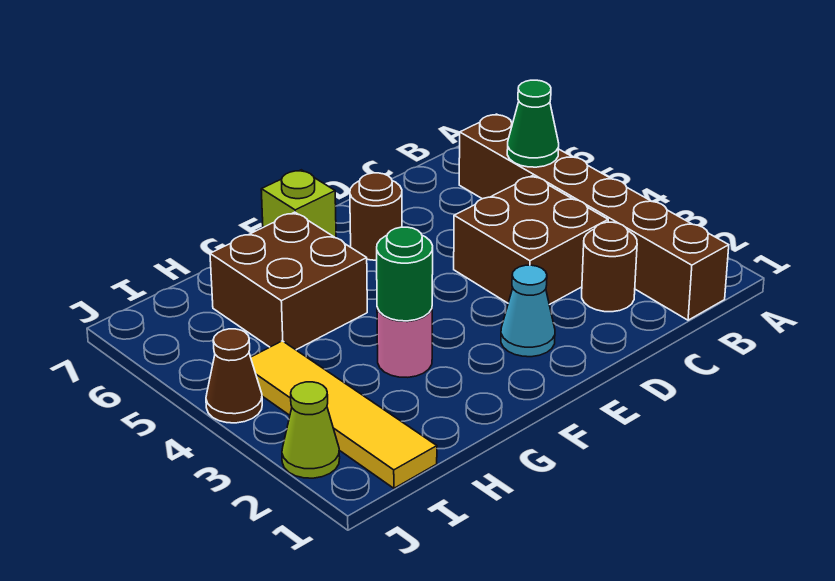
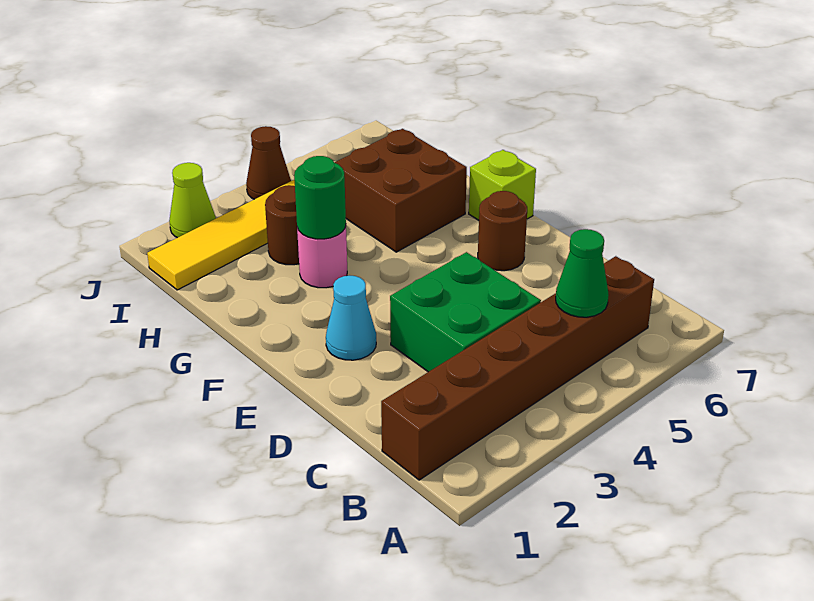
brown 1x1 round brick [582,222,637,312] -> brown 1x1 round brick moved to [265,185,299,265]
brown 2x2 brick [454,176,608,305] -> green 2x2 brick [390,252,541,372]

